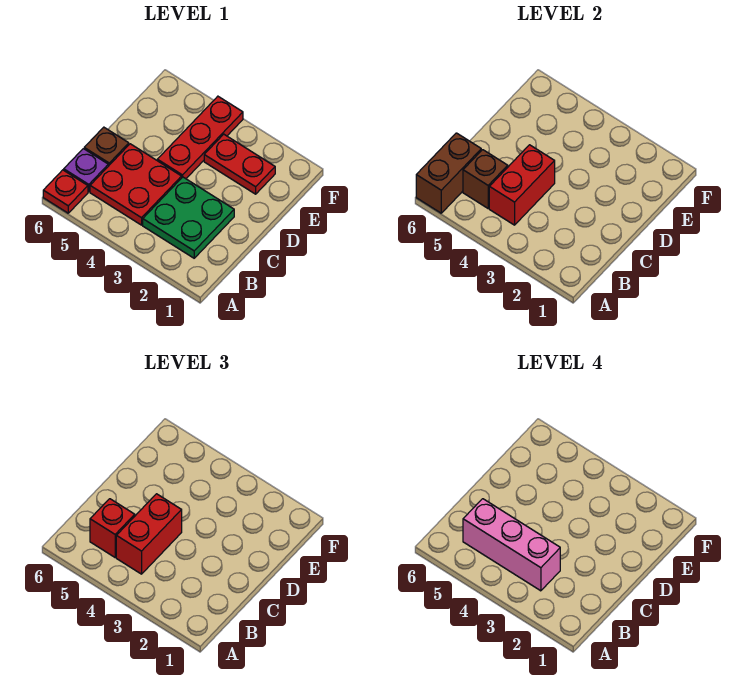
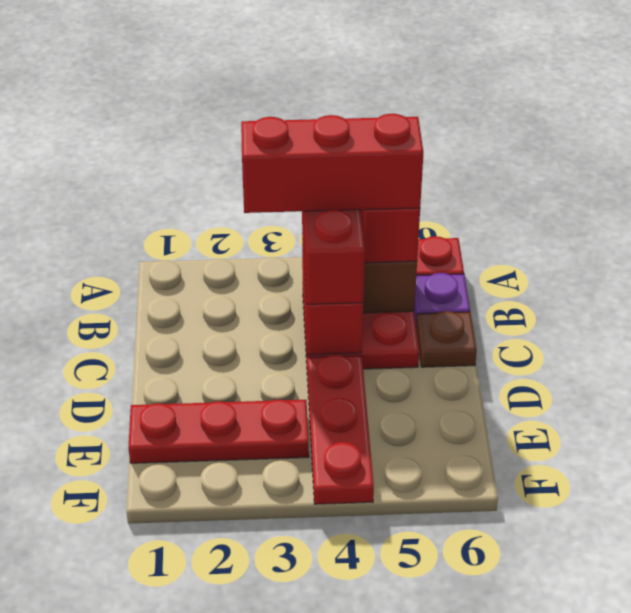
brown 1x2 brick [416,133,481,213] -> none
green 2x2 plate [143,177,234,258] -> none
pink 1x3 brick [463,499,560,591] -> red 1x3 brick [241,114,424,213]
red 1x2 plate [204,134,275,194] -> red 1x3 plate [128,399,309,463]

